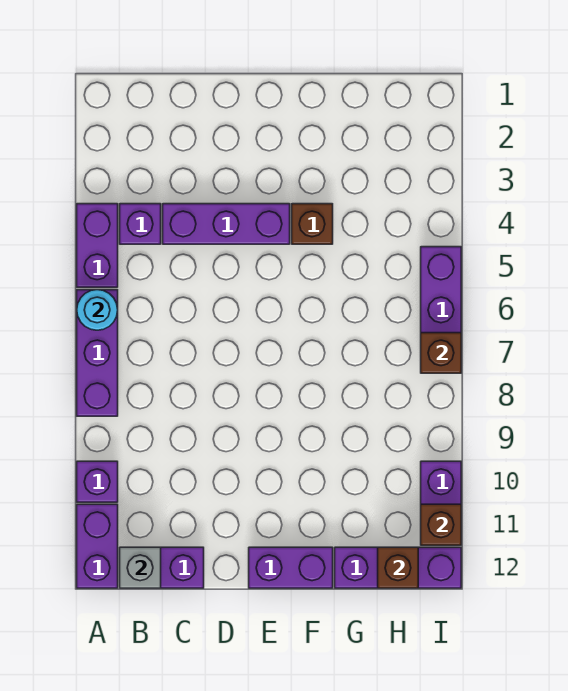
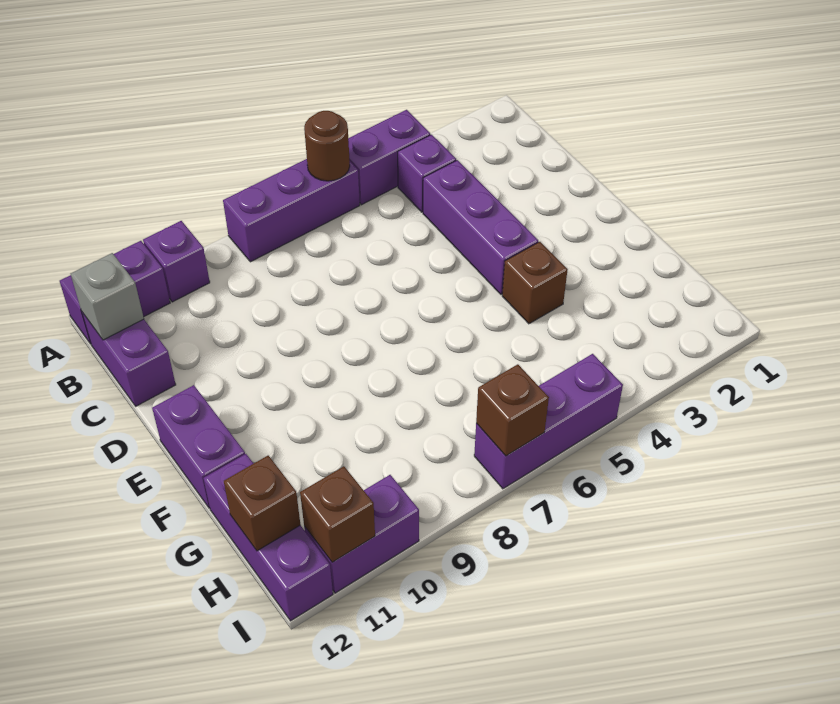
cyan 1x1 round brick [77,290,118,330] -> brown 1x1 round brick [304,111,350,181]

